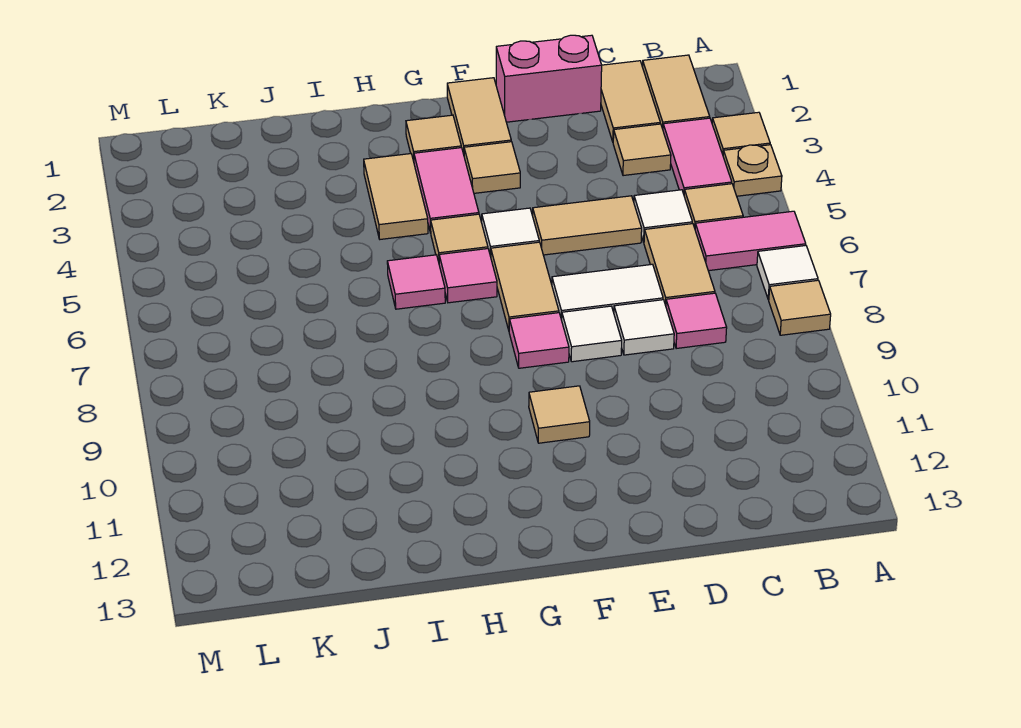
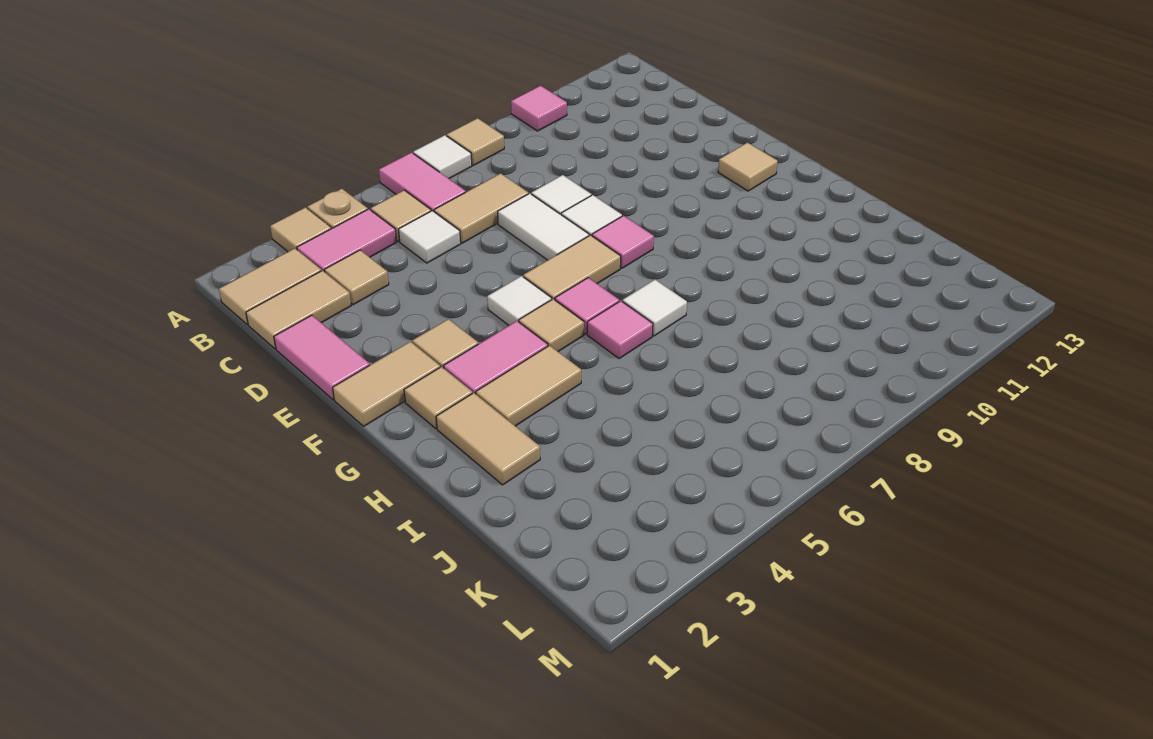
pink 1x1 tile [666,293,727,349] -> pink 1x1 tile moved to [511,86,567,131]
pink 1x2 brick [496,35,602,122] -> pink 1x2 tile [274,315,370,400]
tan 1x2 tile [533,196,642,255] -> tan 1x2 tile moved to [436,393,540,485]
tan 1x1 tile [529,386,590,443] -> tan 1x1 tile moved to [718,143,778,191]
none -> white 1x1 tile [622,280,687,336]

